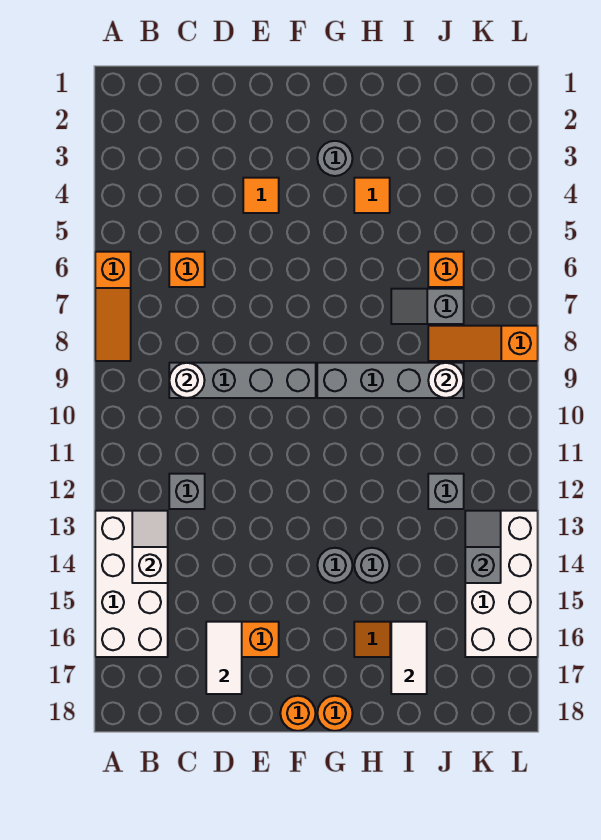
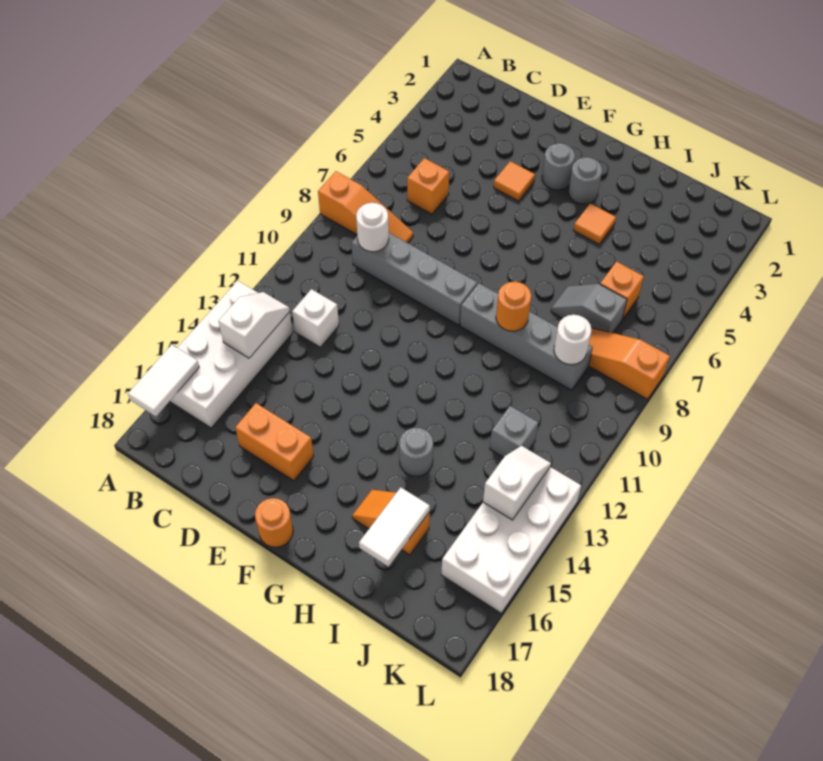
orange 1x3 slope [95,252,131,361] -> orange 1x3 slope turned to [318,171,413,243]
grey 1x1 brick [169,474,205,509] -> white 1x1 brick [292,289,339,347]
white 1x2 tile [206,622,242,694] -> white 1x2 tile moved to [128,345,199,416]
grey 1x1 round brick [317,548,353,583] -> grey 1x1 round brick moved to [542,143,575,190]
orange 1x1 round brick [317,696,353,731] -> orange 1x1 round brick moved to [496,282,531,331]
grey 1x2 slope [465,511,501,583] -> white 1x2 slope [483,446,551,520]

